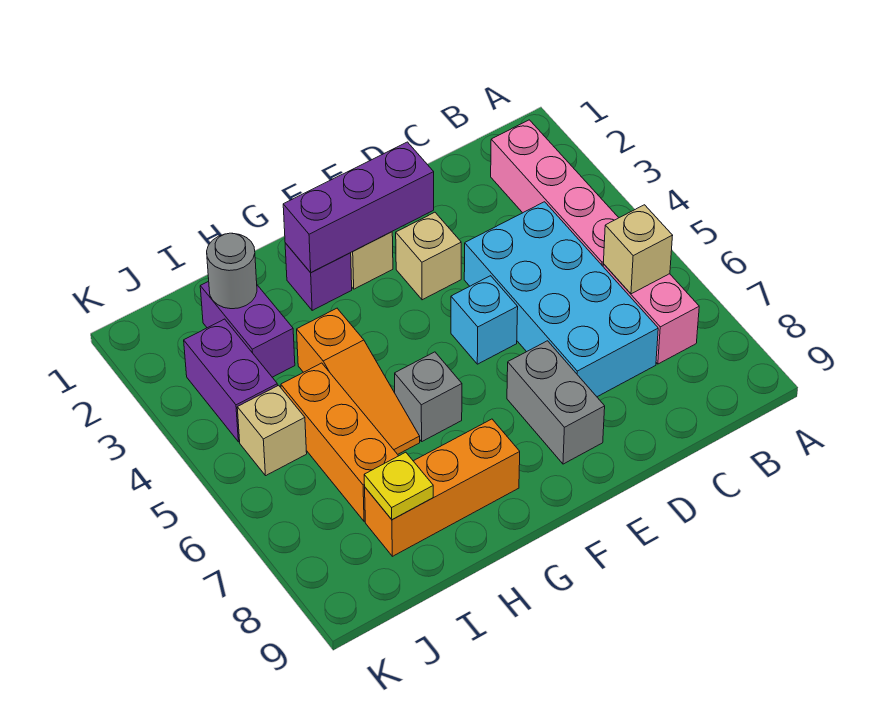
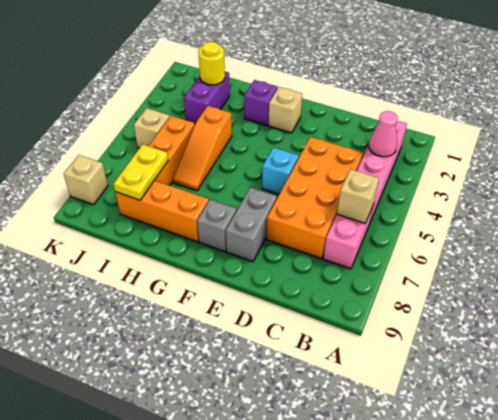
none -> pink 1x1 cone [369,111,398,157]
cyan 2x4 brick [464,202,658,397] -> orange 2x4 brick [266,137,363,259]
purple 1x3 brick [283,142,434,273] -> none
tan 1x1 brick [396,212,461,300] -> tan 1x1 brick moved to [64,155,108,205]
grey 1x1 brick [395,352,462,441] -> grey 1x1 brick moved to [197,199,237,252]
grey 1x1 round brick [207,233,257,309] -> yellow 1x1 round brick [198,42,225,85]
yellow 1x1 plate [364,452,433,519] -> yellow 1x2 plate [113,144,168,200]
purple 1x2 brick [184,319,278,442] -> none

